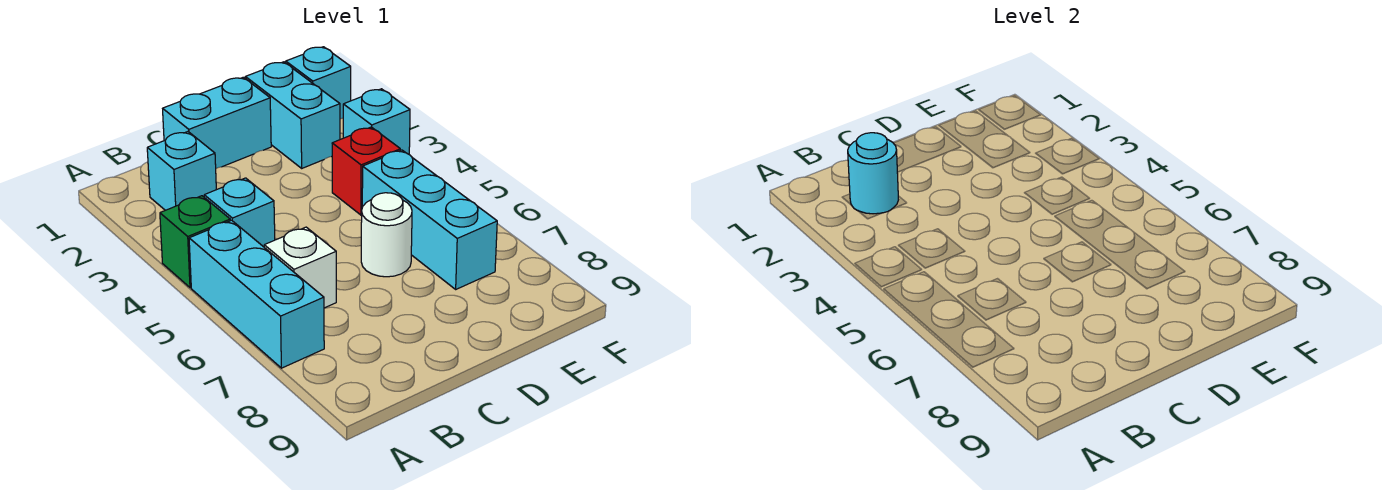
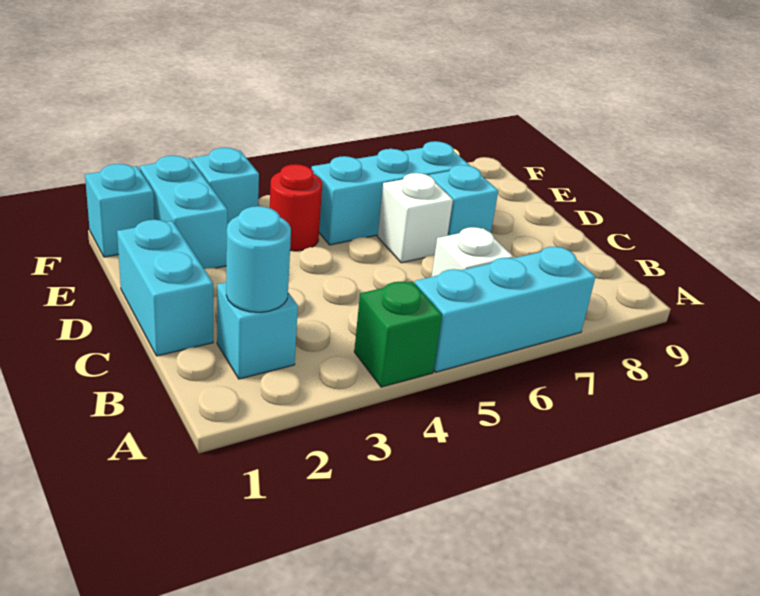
cyan 1x1 brick [204,178,275,247] -> cyan 1x1 brick moved to [429,165,498,236]
white 1x1 round brick [361,193,412,277] -> white 1x1 brick [377,173,453,263]
cyan 1x2 brick [245,62,340,168] -> cyan 1x2 brick turned to [140,156,227,269]
red 1x1 brick [332,127,400,215] -> red 1x1 round brick [270,164,322,251]

